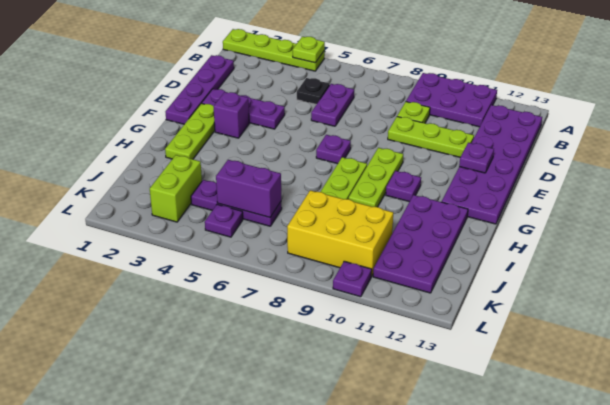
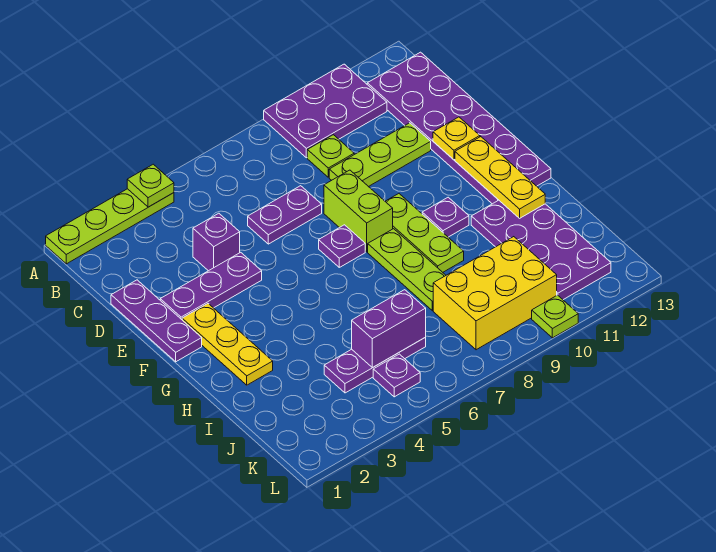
purple 1x4 plate [165,55,234,124] -> purple 1x3 plate [111,280,202,362]
black 1x1 plate [297,78,330,104] -> none
purple 1x2 plate [311,84,354,126] -> purple 1x2 plate turned to [248,186,322,244]
purple 1x1 plate [459,143,494,173] -> yellow 1x1 plate [433,117,480,160]
lime 1x3 plate [165,103,215,159] -> yellow 1x3 plate [182,304,273,385]
purple 1x1 brick [214,92,249,138] -> purple 1x1 brick moved to [193,213,240,271]
none -> yellow 1x3 plate [455,137,545,218]
lime 1x2 brick [150,155,202,222] -> lime 1x2 brick moved to [324,170,393,252]
purple 1x1 plate [333,261,372,297] -> lime 1x1 plate [532,295,578,338]

